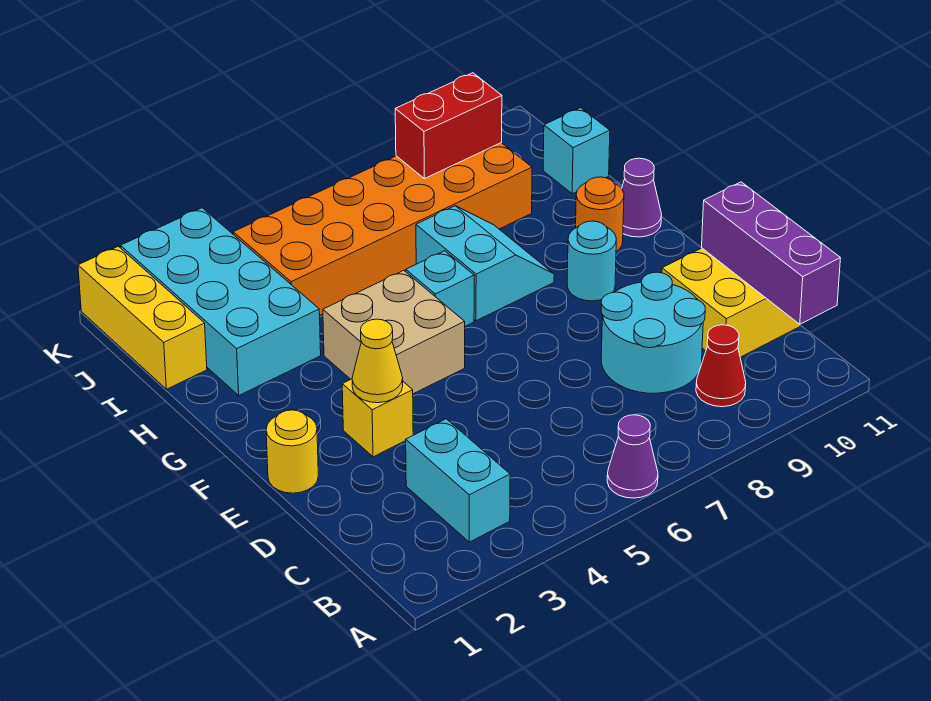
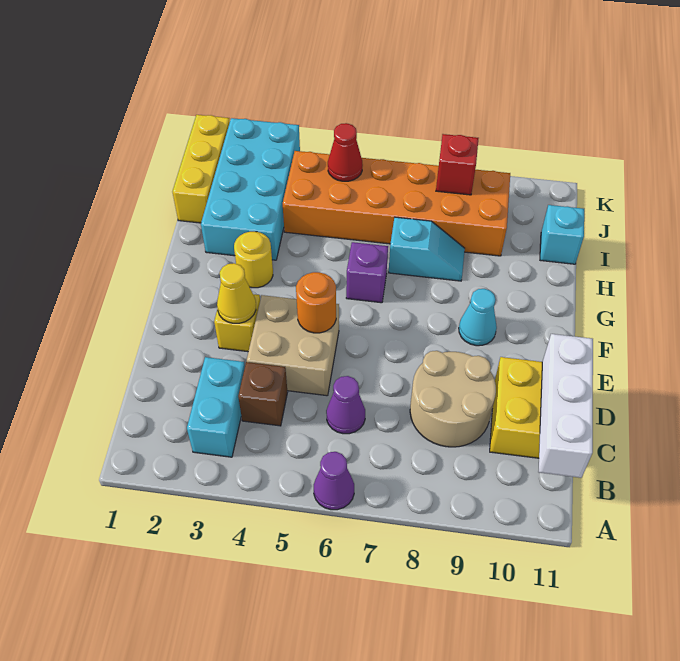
red 1x1 cone [696,325,746,407] -> red 1x1 cone moved to [328,123,363,181]
purple 1x3 brick [702,182,840,324] -> white 1x3 brick [538,334,593,478]
none -> brown 1x1 brick [238,362,287,426]
cyan 2x2 round brick [601,272,705,393] -> tan 2x2 round brick [410,351,496,447]
yellow 1x1 round brick [266,410,318,493] -> yellow 1x1 round brick moved to [234,232,273,288]
tan 2x2 brick [323,270,465,394] -> tan 2x2 brick moved to [247,295,339,396]
cyan 1x1 round brick [567,221,616,301] -> cyan 1x1 cone [459,289,497,346]
cyan 1x1 brick [406,251,474,326] -> purple 1x1 brick [346,242,388,303]
cyan 2x2 slope [416,206,554,321] -> cyan 1x2 slope [389,217,465,281]
orange 1x1 round brick [576,177,624,251] -> orange 1x1 round brick moved to [296,272,336,333]
purple 1x1 cone [622,158,662,237] -> purple 1x1 cone moved to [326,376,365,434]
red 1x2 brick [395,73,502,179] -> red 1x1 brick [436,134,479,195]

